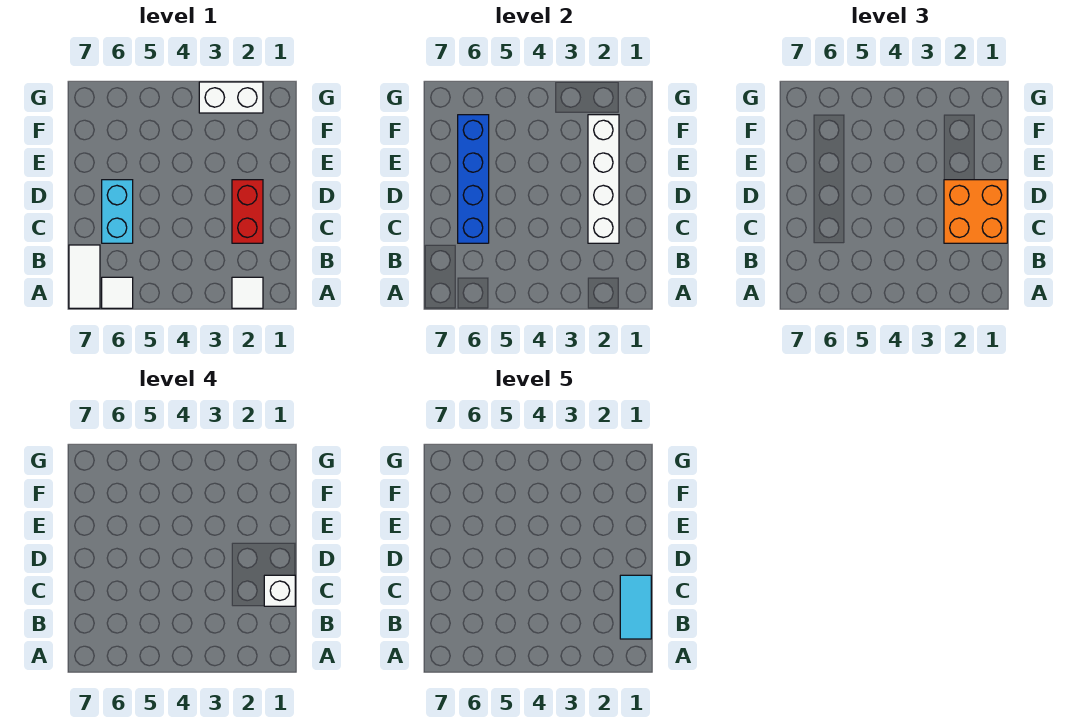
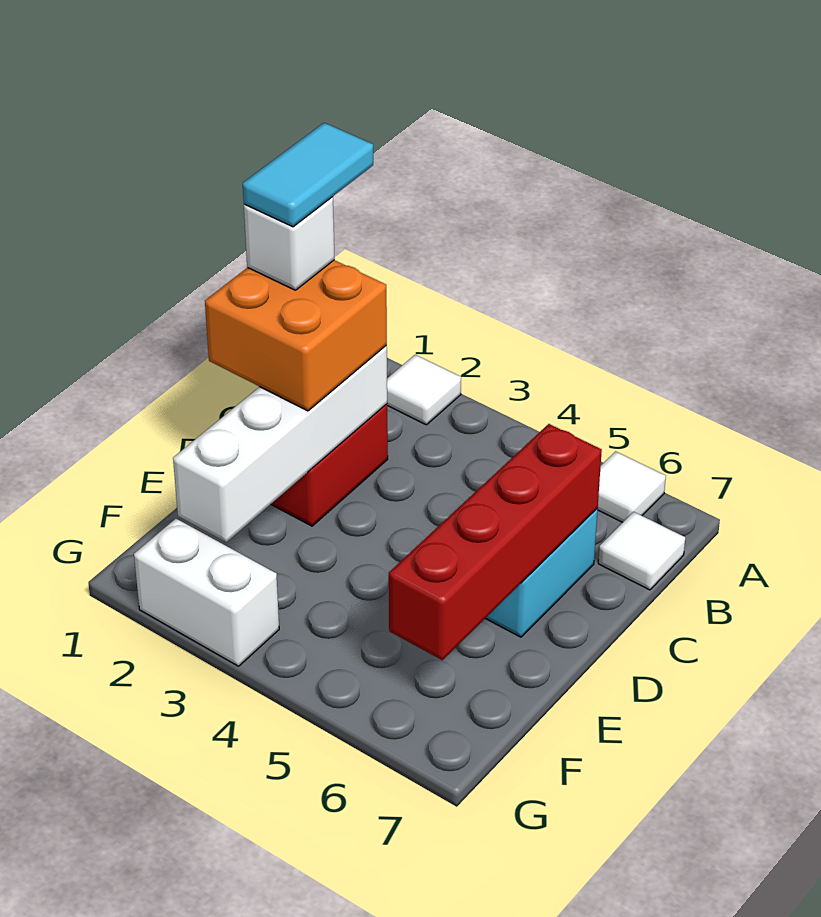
white 1x2 tile [69,245,100,308] -> white 1x1 tile [598,512,685,590]
blue 1x4 brick [458,115,489,243] -> red 1x4 brick [389,424,602,660]

